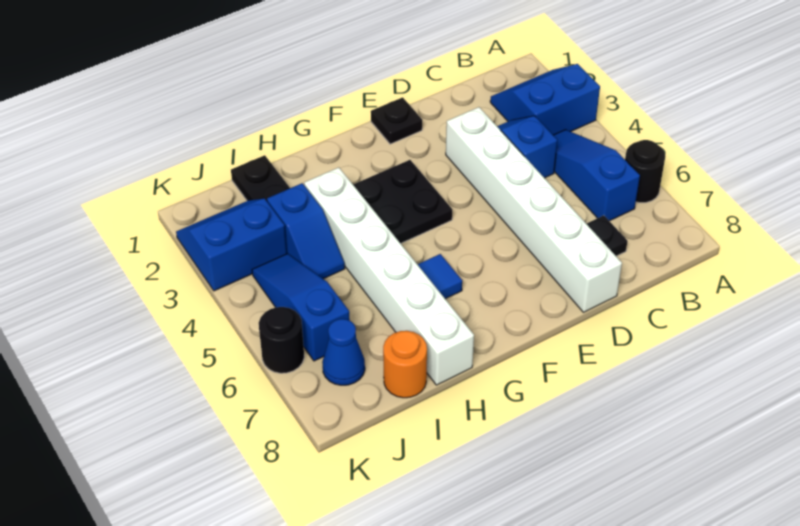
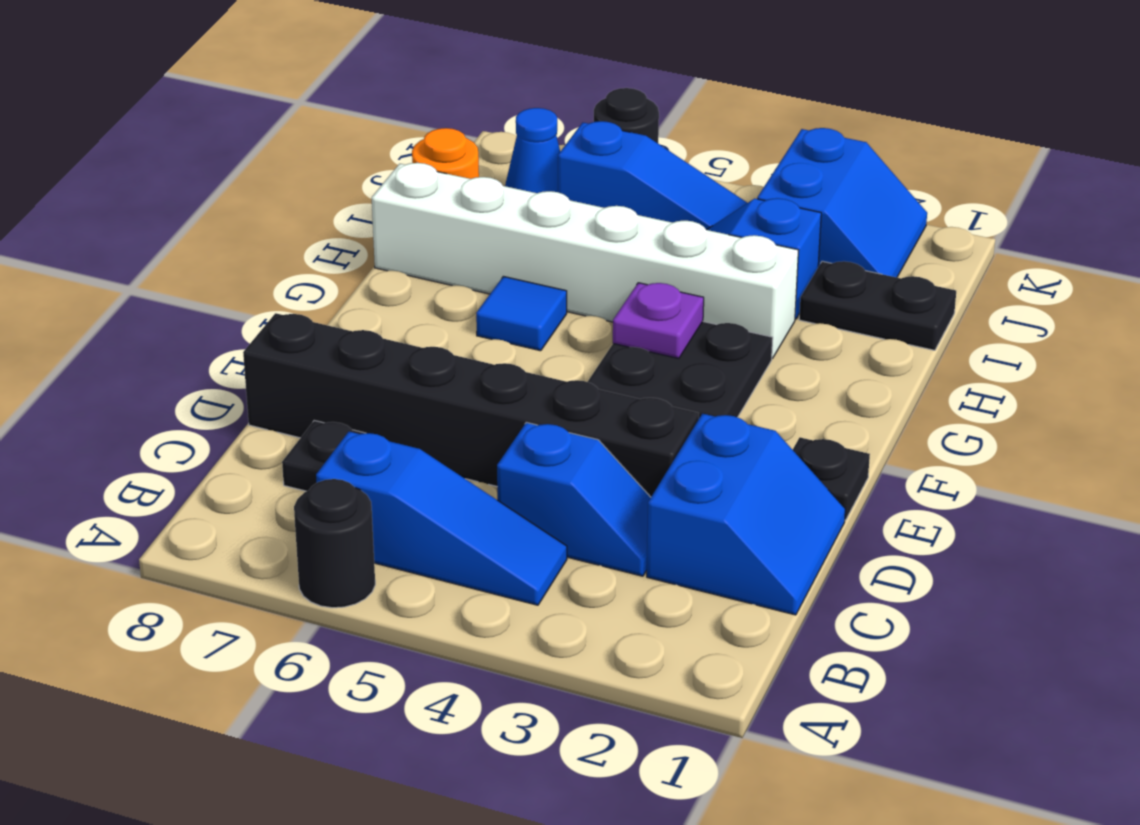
blue 2x2 slope [490,64,600,135] -> blue 2x2 slope moved to [647,414,845,615]
white 1x6 brick [446,107,622,312] -> black 1x6 brick [243,313,699,497]
none -> purple 1x1 plate [613,283,704,358]

